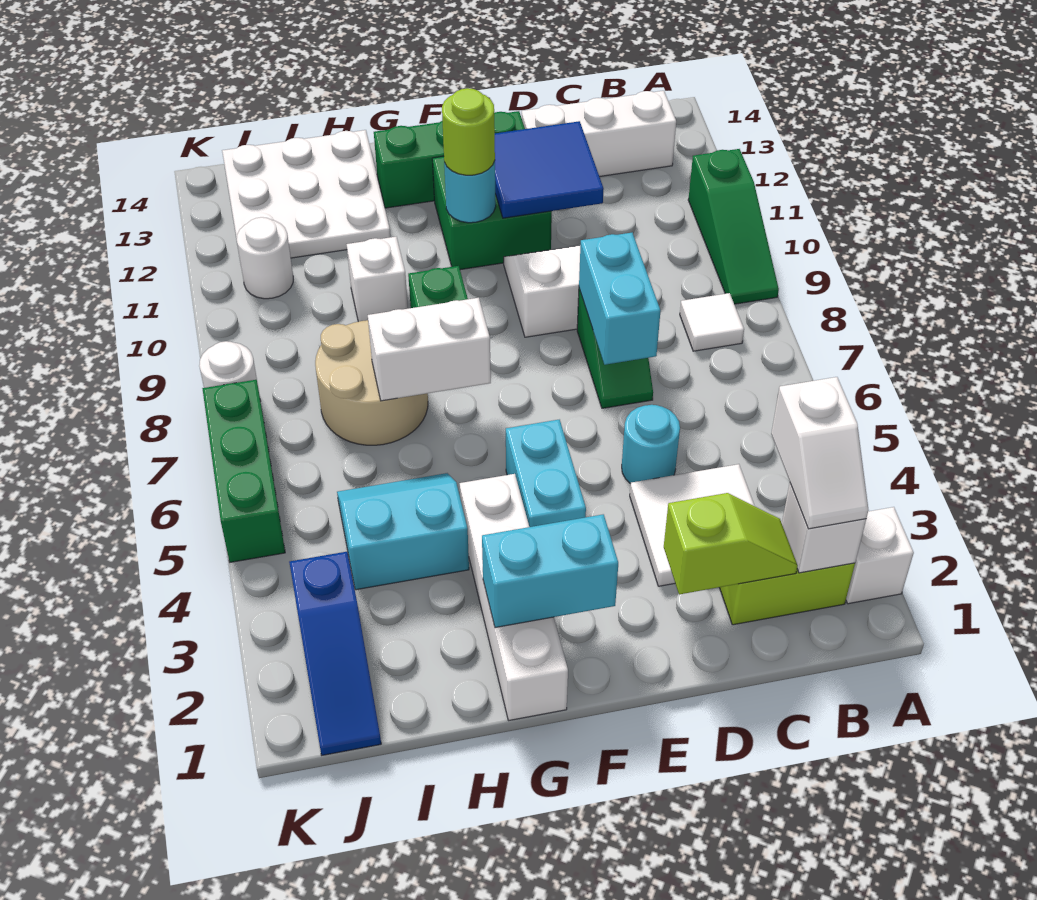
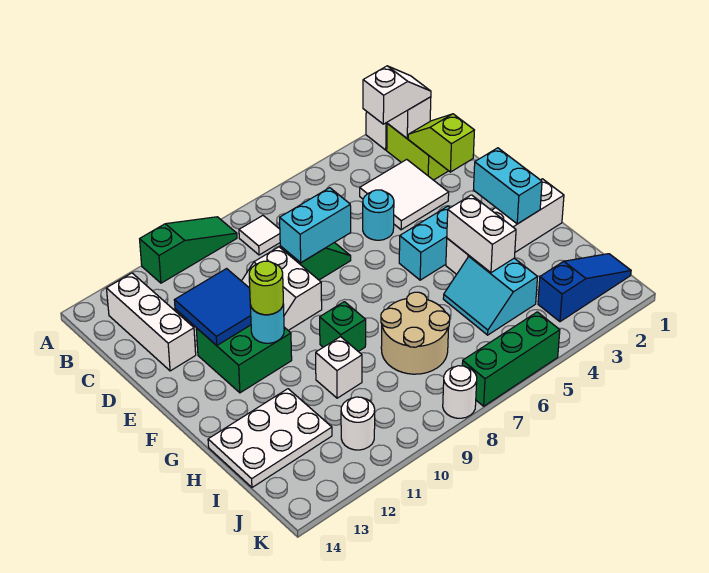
green 1x3 brick [374,111,525,208] -> none
white 1x2 brick [368,298,491,401] -> white 1x2 brick moved to [447,195,516,273]
white 3x3 plate [222,130,390,258] -> white 2x3 plate [208,389,332,487]

